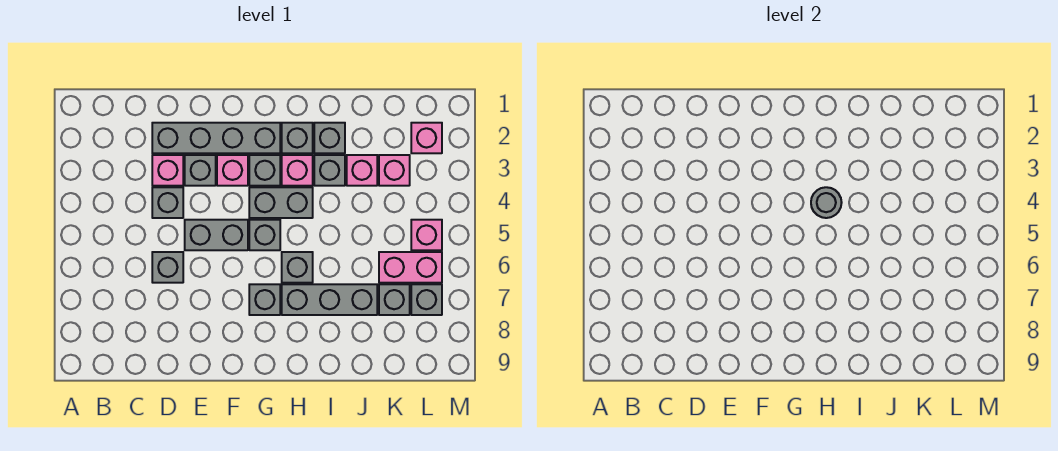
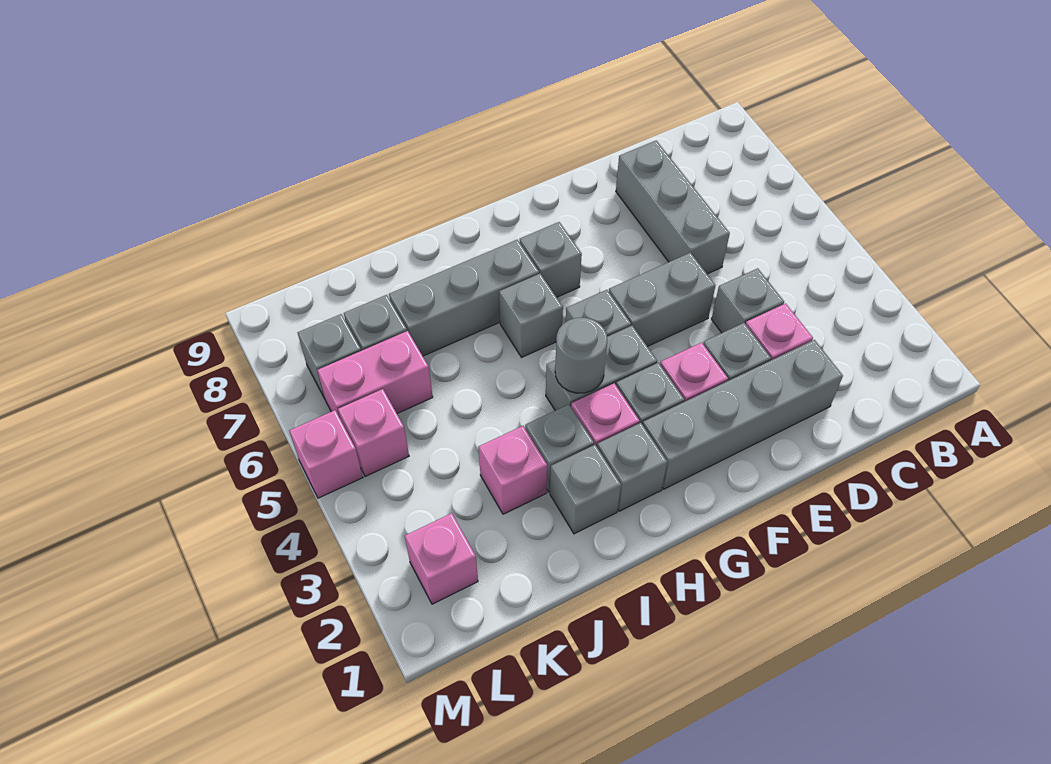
grey 1x1 brick [152,252,183,283] -> grey 1x3 brick [616,141,730,274]
pink 1x1 brick [379,155,410,186] -> pink 1x1 brick moved to [289,410,363,498]

